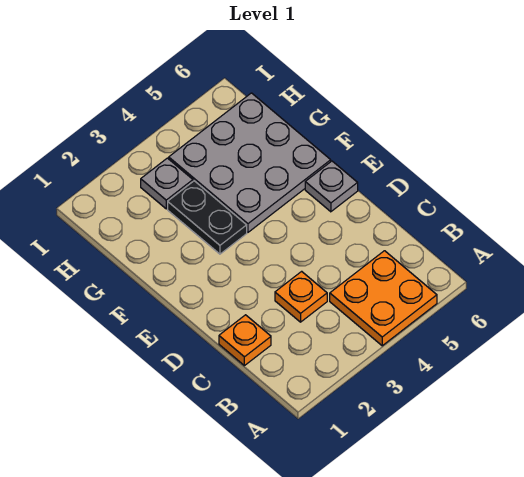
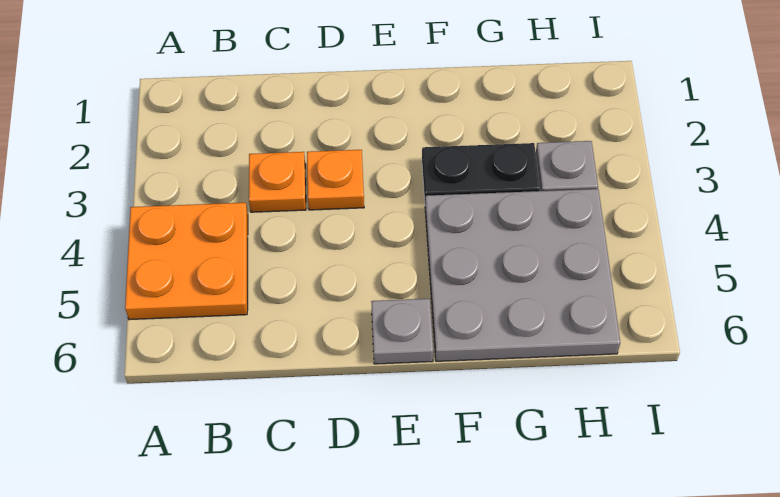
orange 1x1 plate [219,315,271,366] -> orange 1x1 plate moved to [307,150,364,210]

